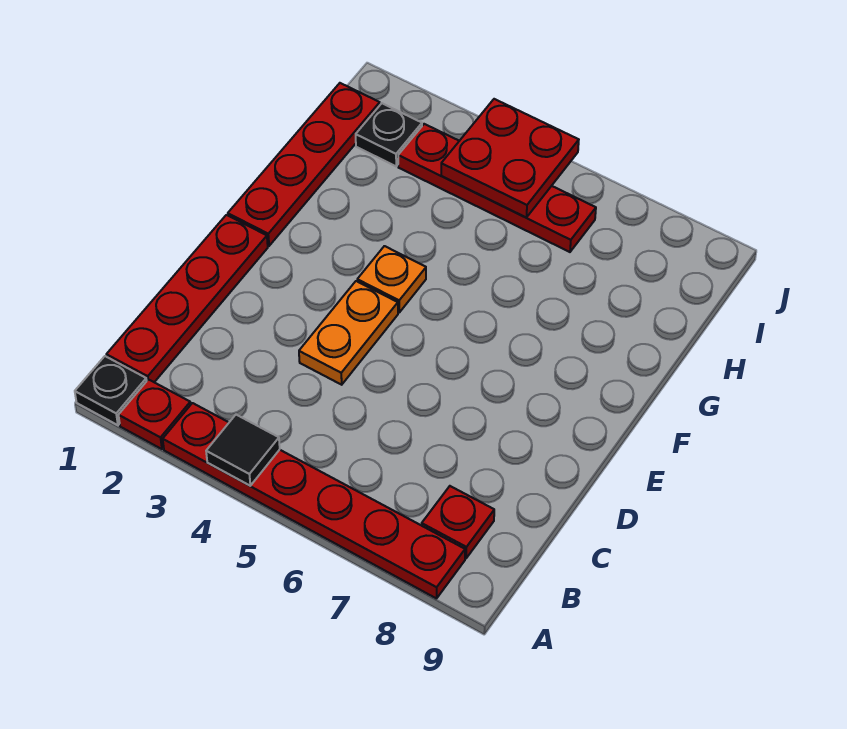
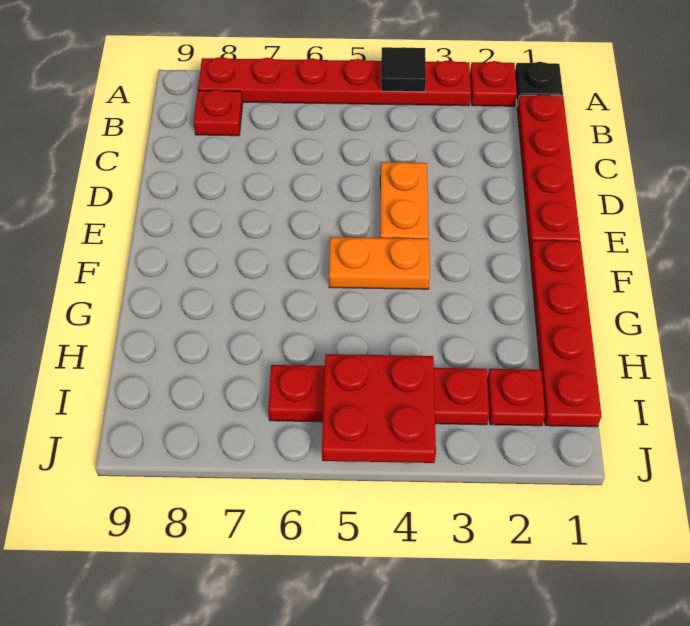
orange 1x1 plate [357,246,426,312] -> orange 1x2 plate [329,237,430,289]
black 1x1 plate [356,103,422,166] -> red 1x1 plate [487,369,545,426]

